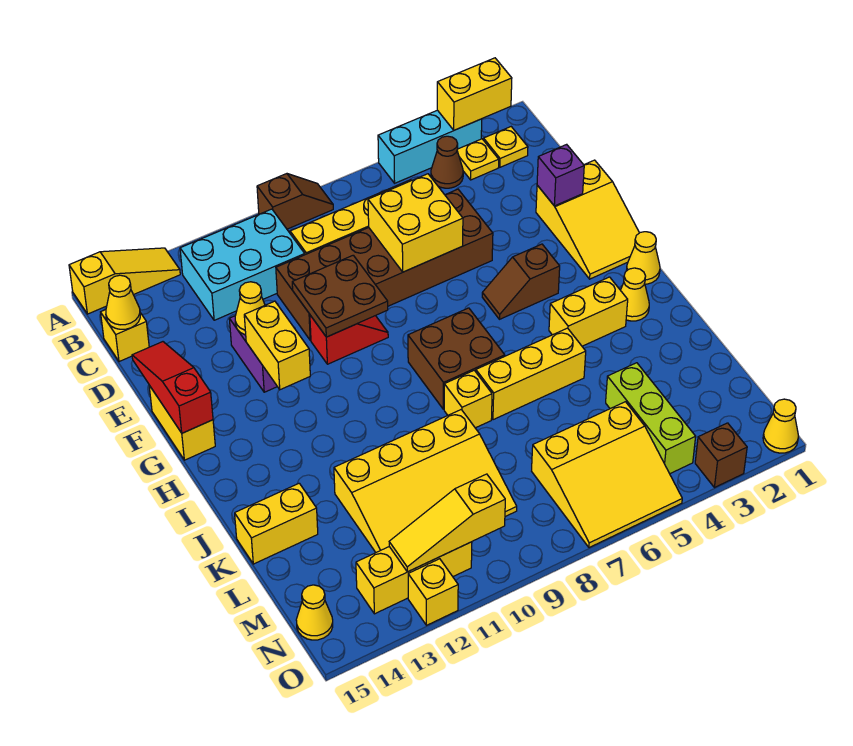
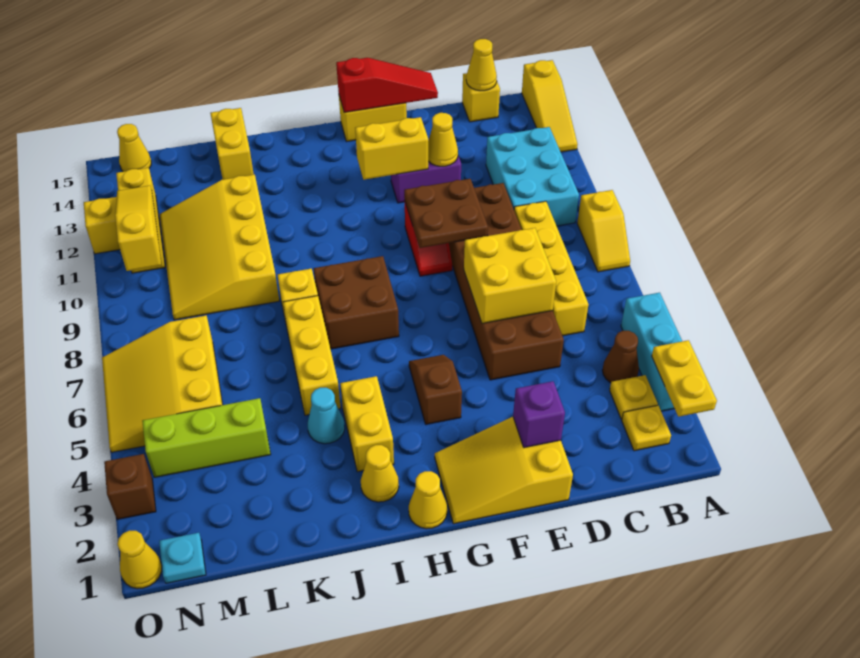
yellow 1x2 brick [437,58,512,130] -> yellow 1x2 plate [652,340,717,417]
brown 1x2 slope [257,174,333,229] -> yellow 1x2 slope [577,190,630,272]
none -> cyan 1x1 cone [308,388,345,444]
none -> cyan 1x1 plate [159,533,206,583]

